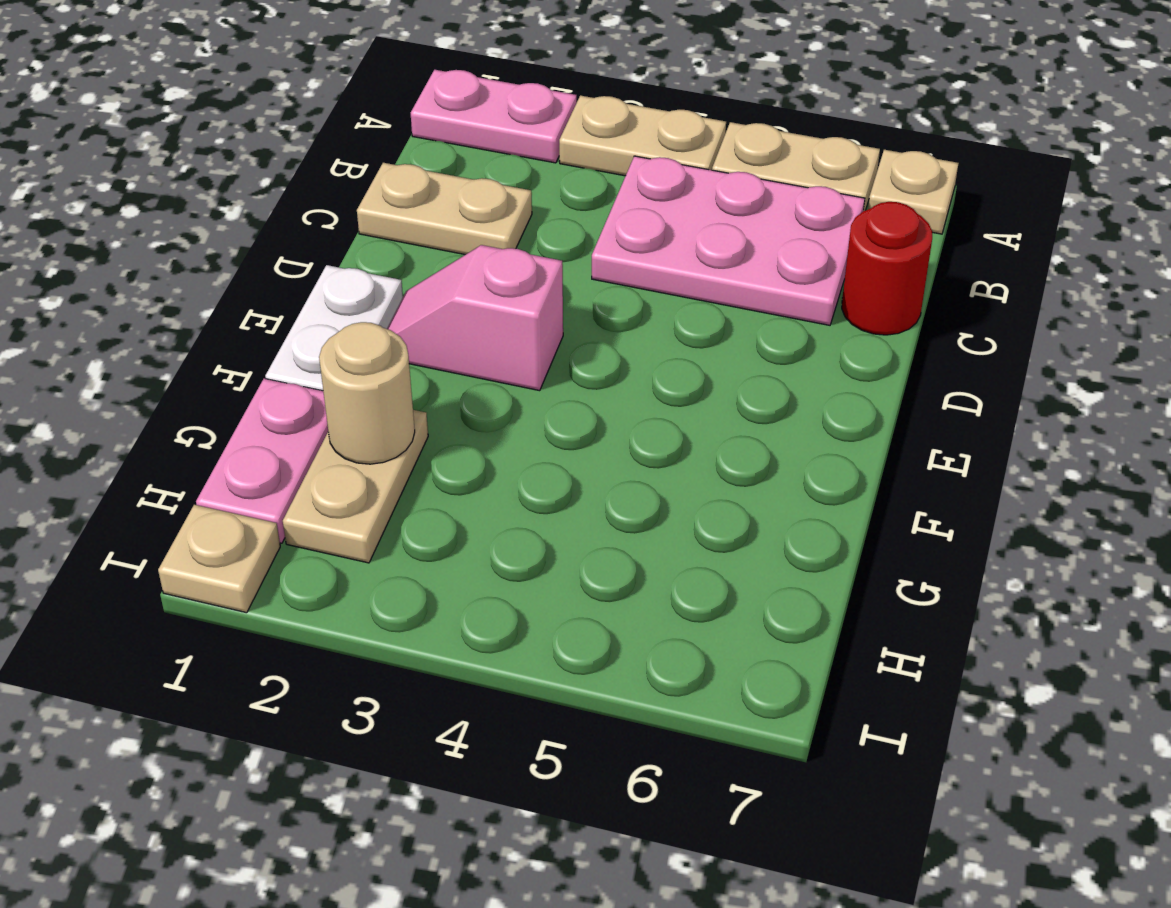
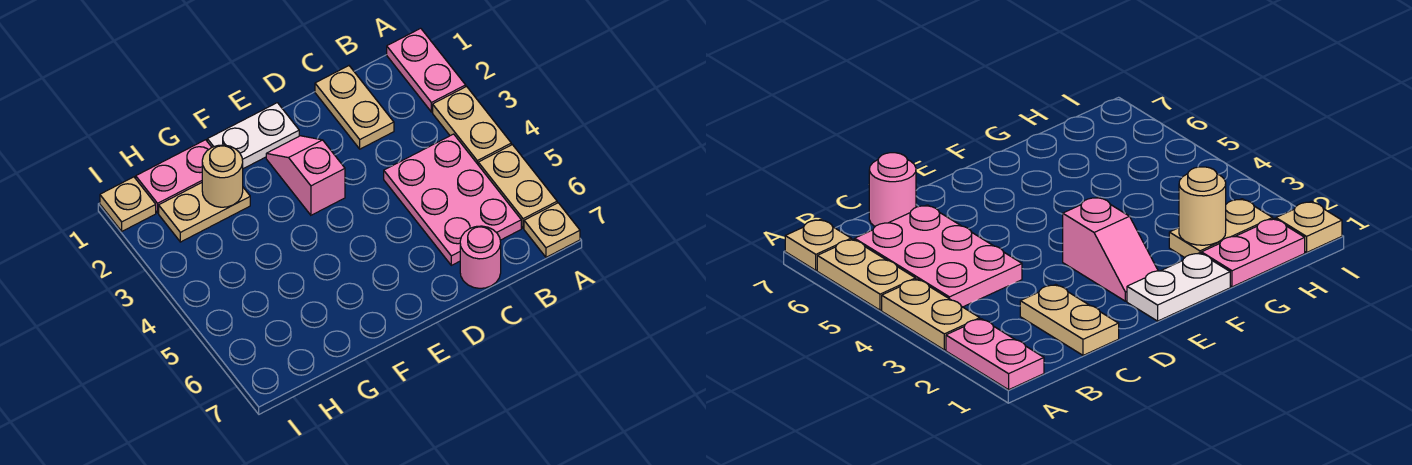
red 1x1 round brick [842,202,932,335] -> pink 1x1 round brick [460,226,501,288]

